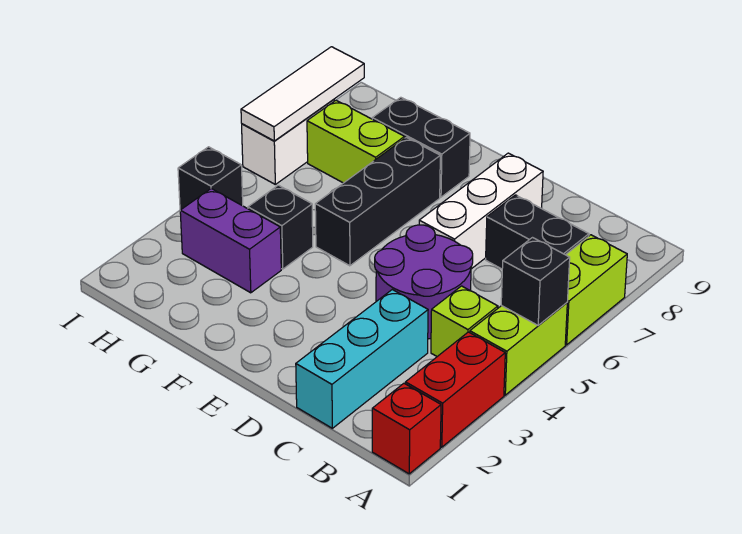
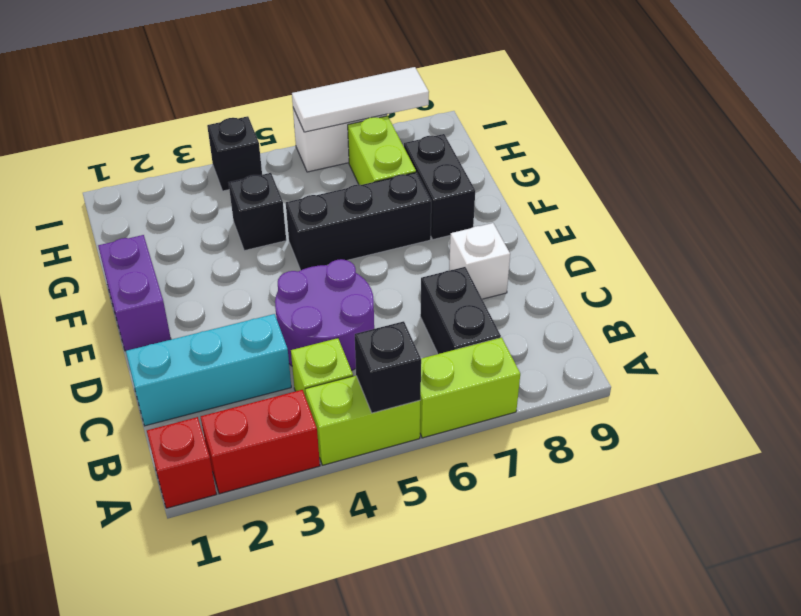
white 1x3 brick [419,153,543,269] -> white 1x1 brick [449,223,510,299]
purple 1x2 brick [180,189,281,293] -> purple 1x2 brick moved to [98,235,171,351]

